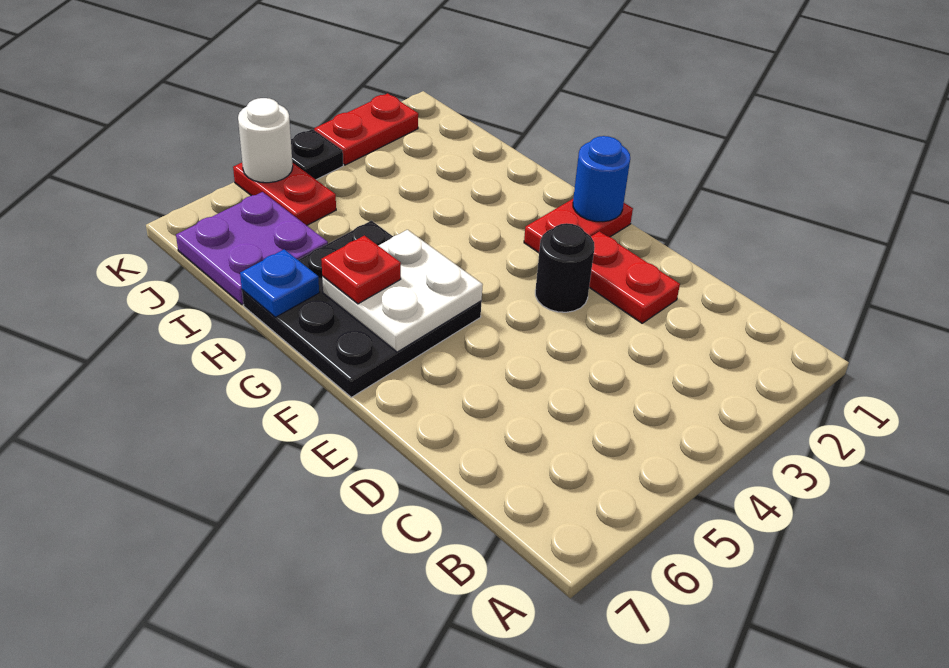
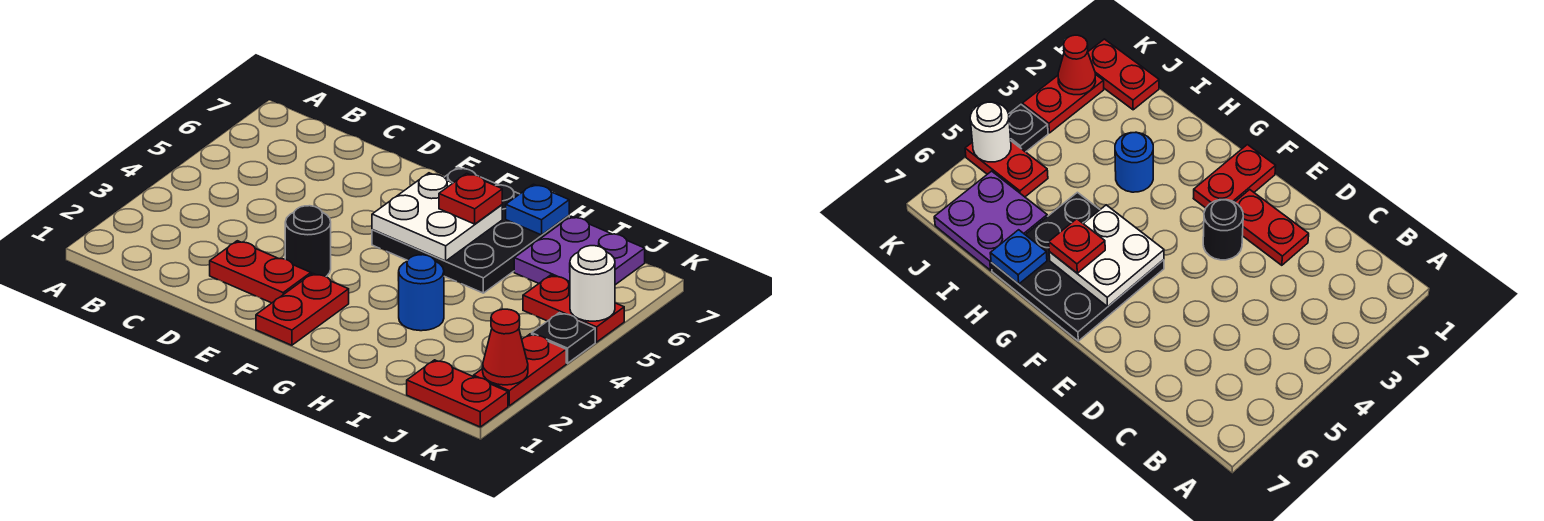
blue 1x1 round brick [573,136,630,222] -> blue 1x1 round brick moved to [398,255,444,331]
none -> red 1x2 plate [407,360,508,427]
none -> red 1x1 cone [483,309,528,385]

